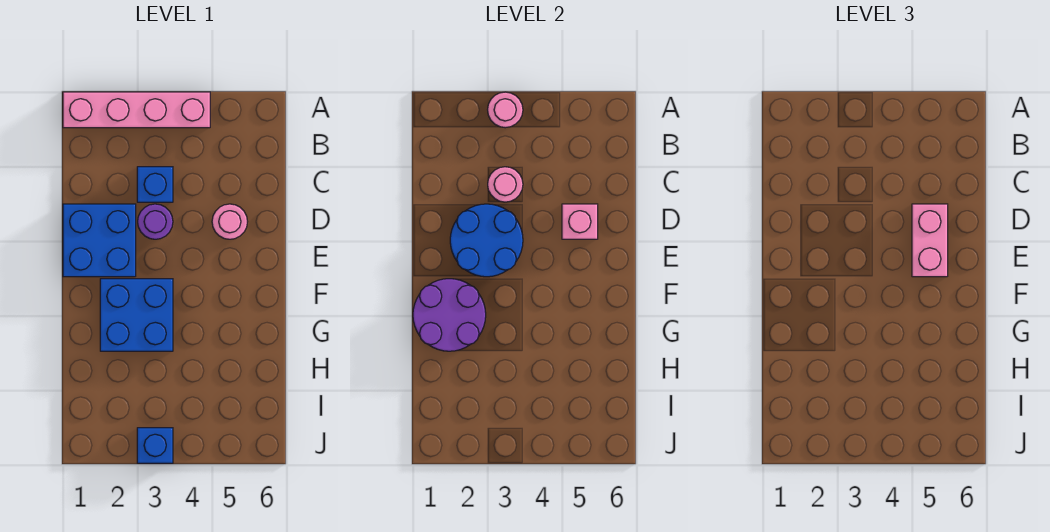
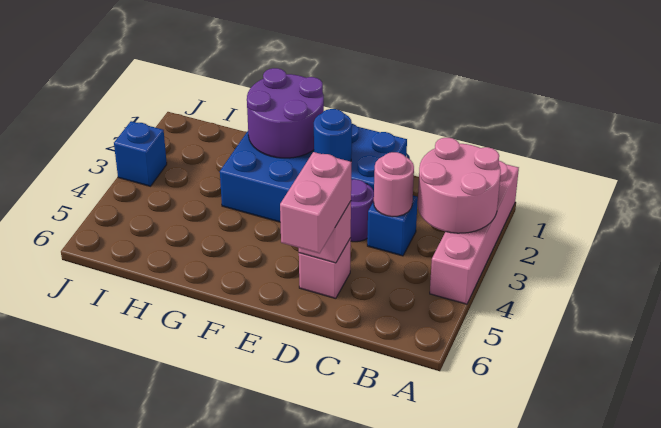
pink 1x1 round brick [488,92,523,128] -> pink 2x2 round brick [418,138,501,233]
blue 2x2 round brick [450,204,523,277] -> blue 1x1 round brick [314,109,352,162]
pink 1x1 round brick [212,204,248,239] -> pink 1x1 brick [299,238,351,299]
pink 1x2 brick [912,204,948,277] -> pink 1x2 brick turned to [280,152,352,253]

